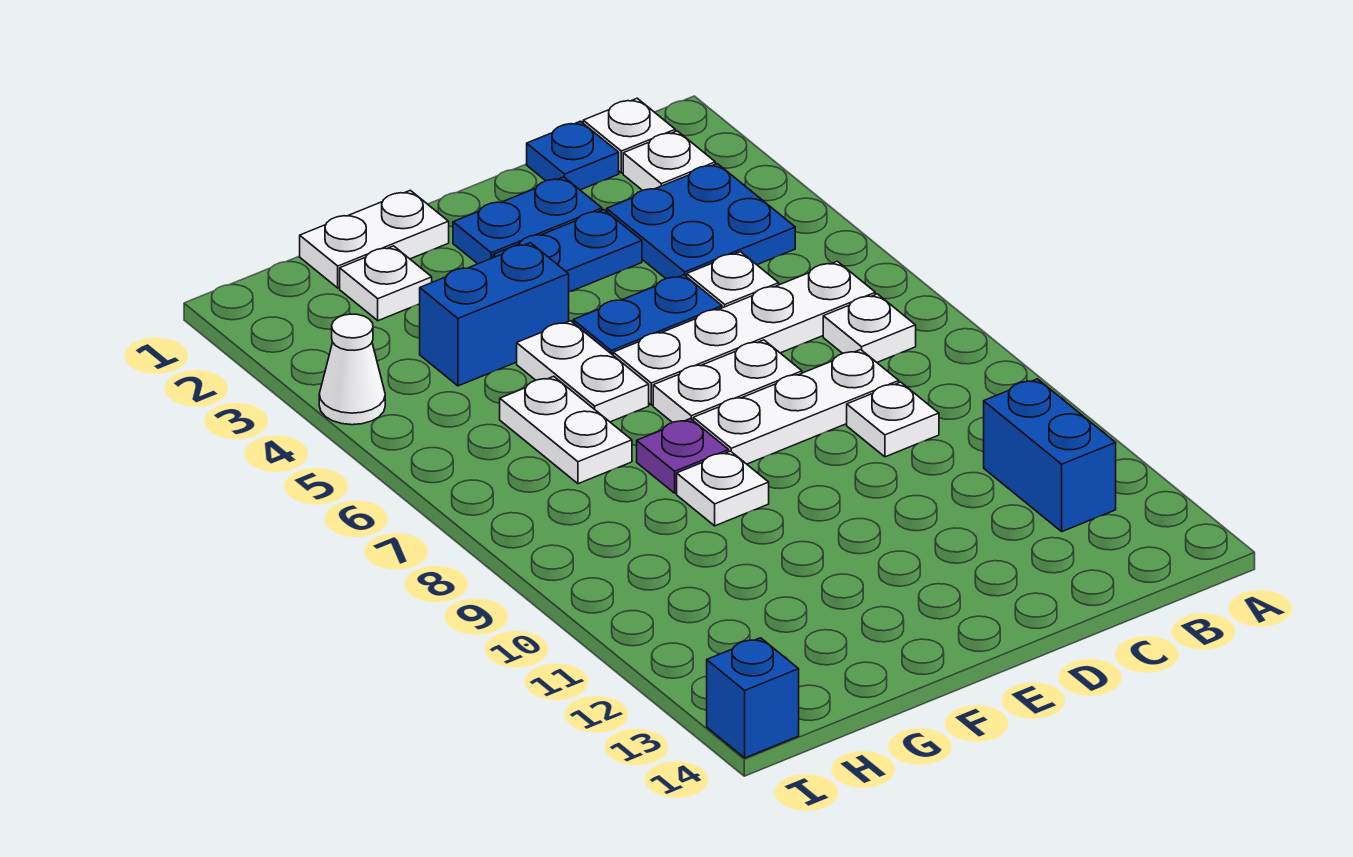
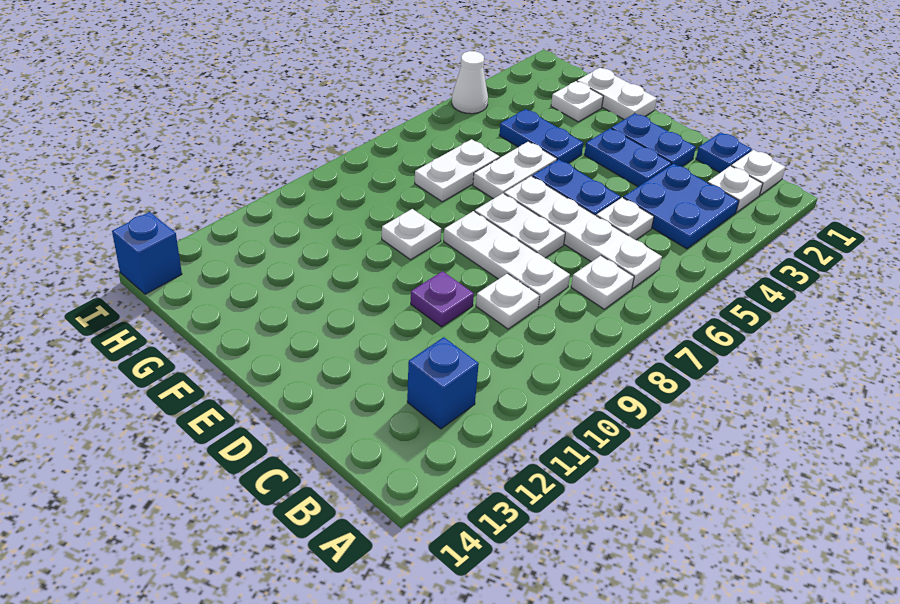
blue 1x2 brick [984,379,1116,532] -> blue 1x1 brick [407,337,479,429]
blue 1x2 brick [420,243,569,386] -> blue 1x2 plate [499,109,583,163]
purple 1x1 plate [637,419,729,493] -> purple 1x1 plate moved to [411,271,474,327]

